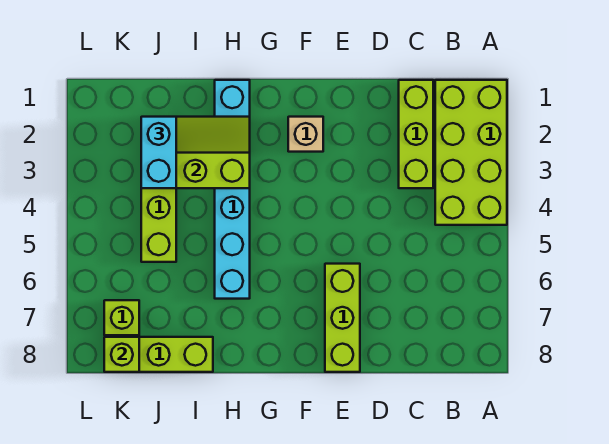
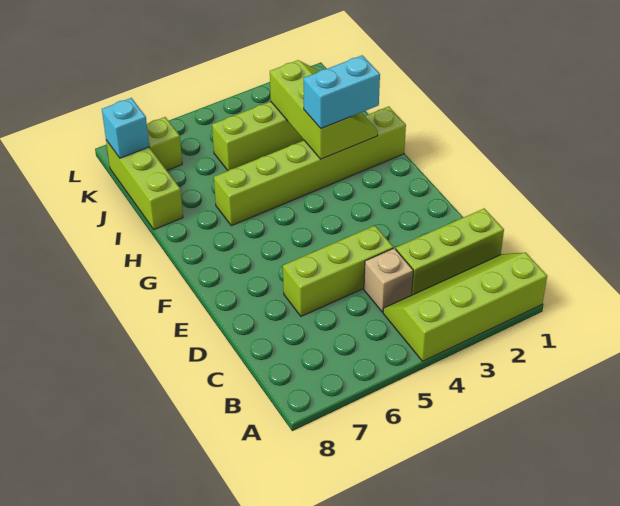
lime 2x4 brick [435,80,507,225] -> lime 2x4 slope [383,253,547,361]
lime 1x3 brick [325,264,360,372] -> lime 1x3 brick moved to [283,226,393,316]
tan 1x1 brick [288,117,323,152] -> tan 1x1 brick moved to [364,248,413,312]
cyan 1x6 brick [215,80,250,299] -> lime 1x6 brick [214,106,406,226]
cyan 1x2 brick [141,117,176,188] -> cyan 1x2 brick moved to [304,55,380,128]
lime 1x1 brick [104,337,139,372] -> cyan 1x1 brick [102,98,149,158]

